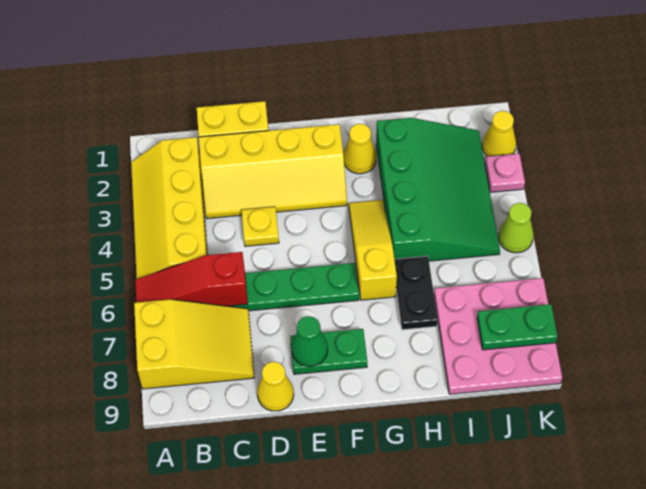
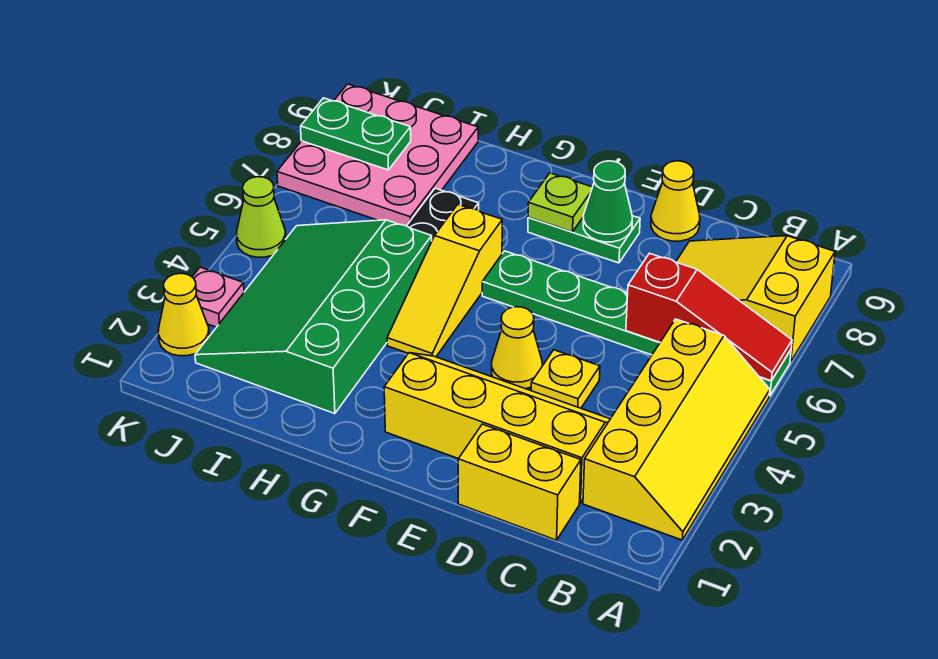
none -> lime 1x1 plate [528,173,592,232]
yellow 1x1 cone [343,124,377,174] -> yellow 1x1 cone moved to [492,307,542,389]

